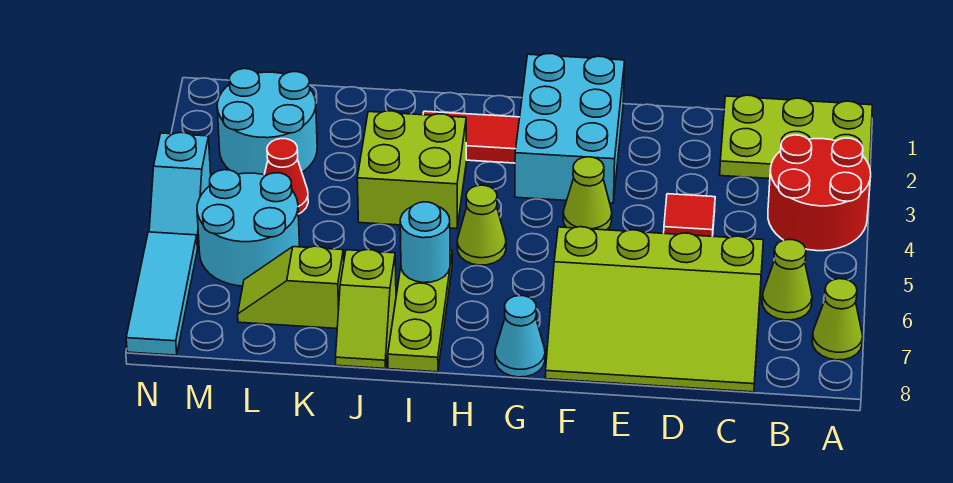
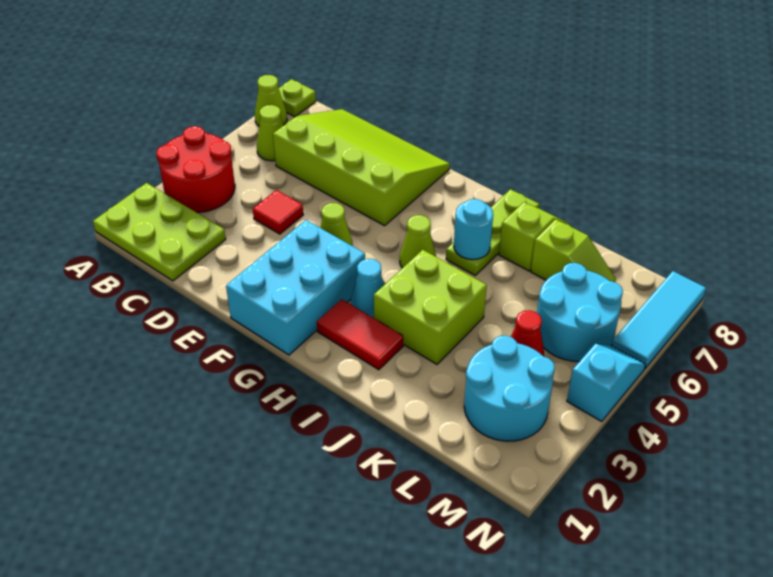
none -> lime 1x1 plate [278,79,316,117]
cyan 1x1 cone [495,296,545,377] -> cyan 1x1 cone moved to [351,259,384,318]

